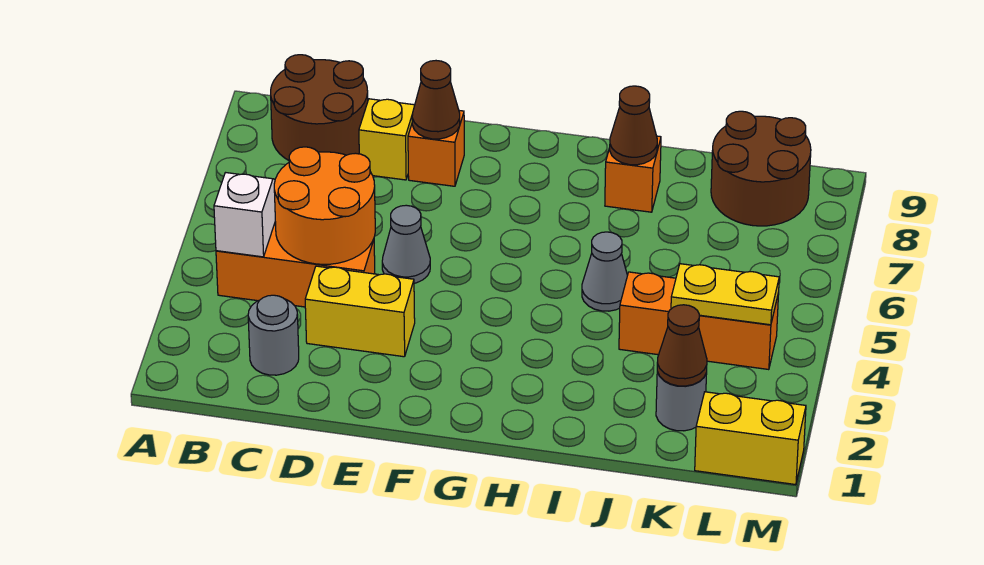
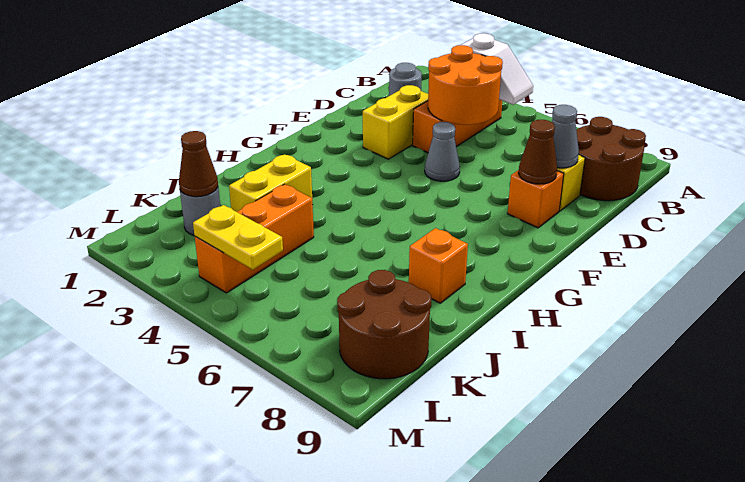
grey 1x1 cone [582,232,627,311] -> grey 1x1 cone moved to [552,105,579,168]
brown 1x1 cone [610,86,657,165] -> none
yellow 1x2 plate [671,264,779,325] -> yellow 1x2 plate turned to [193,205,283,269]
yellow 1x2 brick [695,392,806,485] -> yellow 1x2 brick moved to [229,154,313,212]

